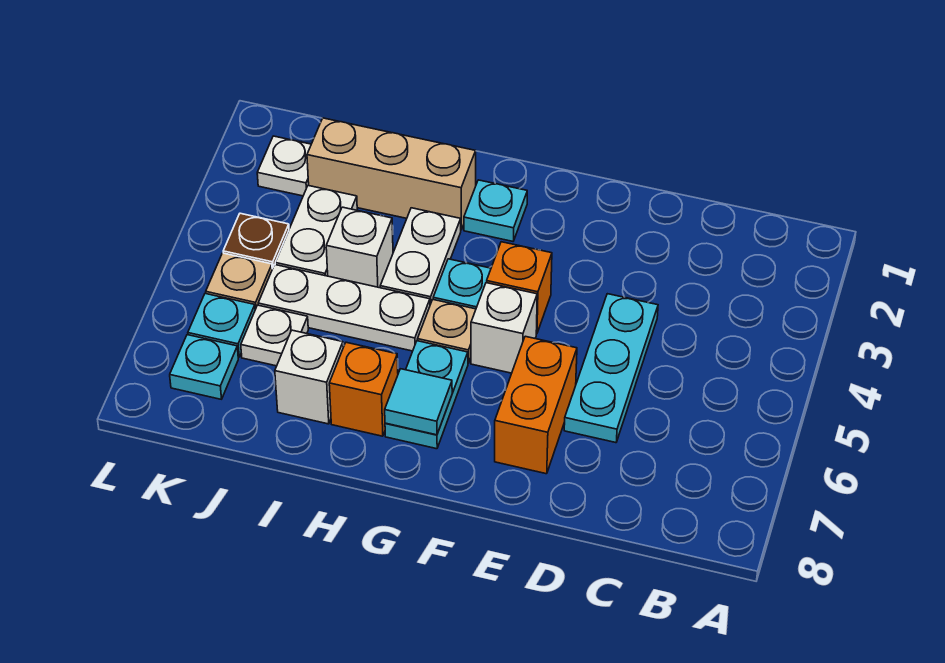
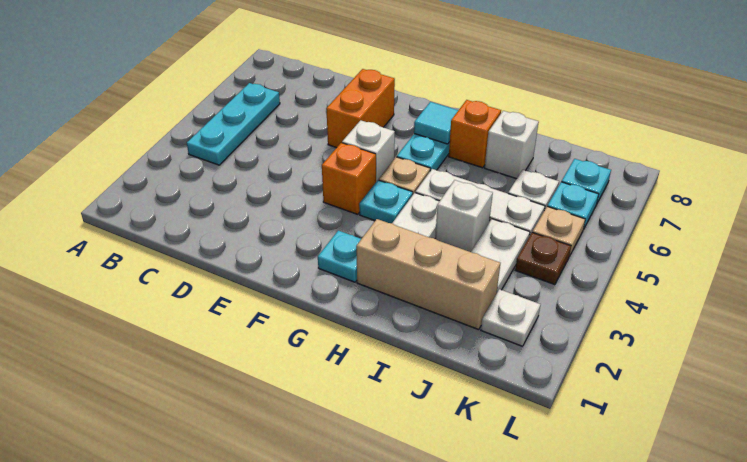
cyan 1x3 plate [564,294,658,443] -> cyan 1x3 plate moved to [187,83,280,165]

